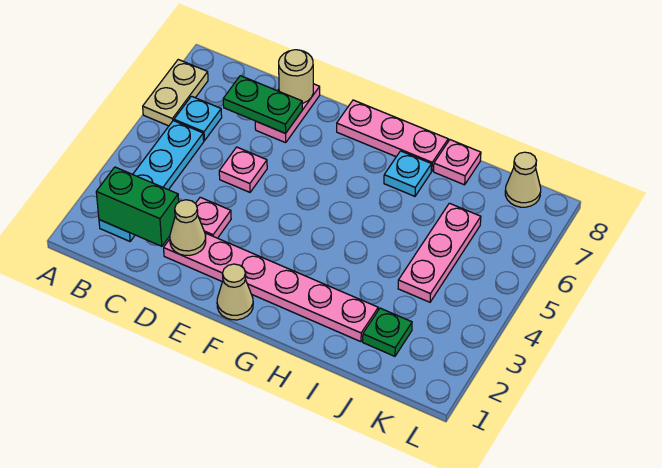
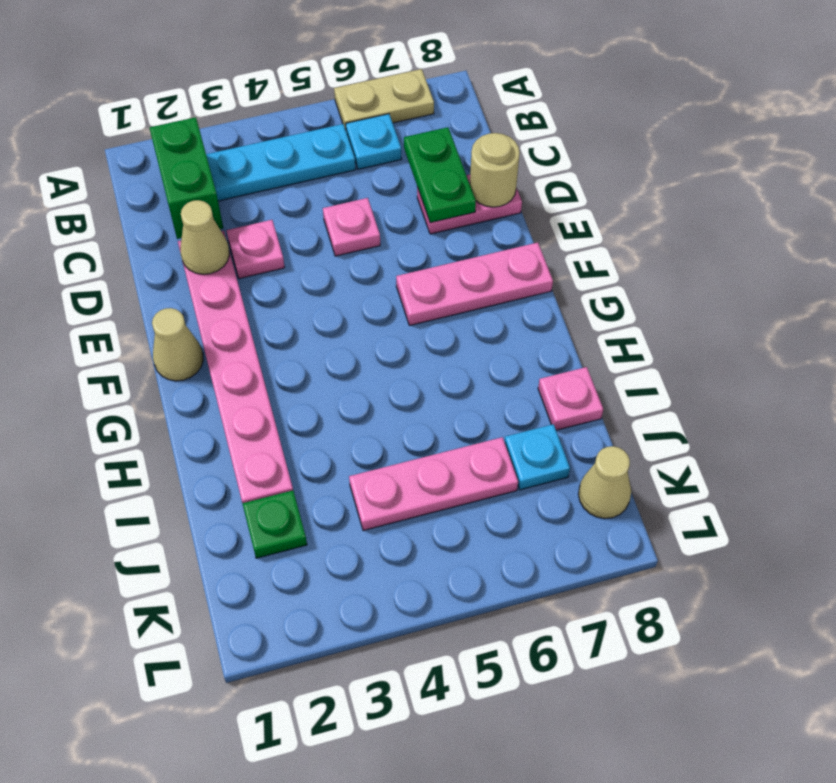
pink 1x3 plate [337,100,448,171] -> pink 1x3 plate turned to [396,243,553,326]
cyan 1x1 plate [384,151,431,196] -> cyan 1x1 plate moved to [505,424,570,490]

